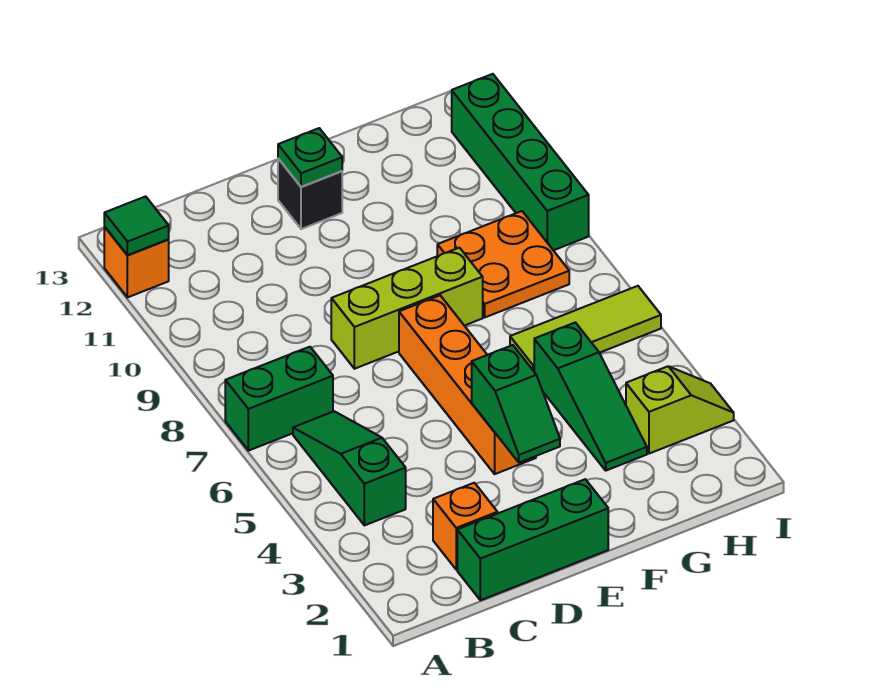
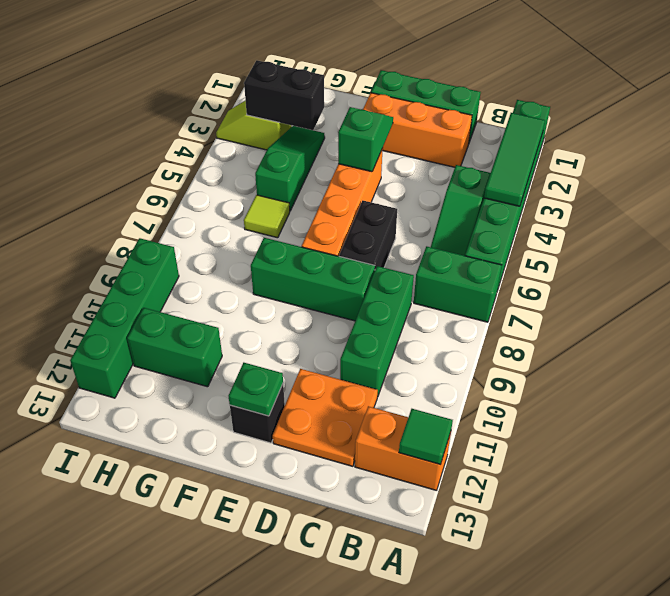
none -> green 1x6 brick [465,100,550,291]
none -> green 1x3 tile [484,113,545,206]
orange 1x1 brick [104,227,169,297] -> orange 1x2 brick [355,406,451,491]
orange 1x1 brick [433,483,498,570] -> orange 1x3 brick [363,93,472,167]
none -> green 1x3 brick [340,266,414,397]
none -> black 1x2 brick [339,200,397,269]
lime 1x3 brick [331,248,483,369] -> green 1x3 brick [251,238,375,321]
none -> black 1x2 brick [244,60,324,130]
lime 1x3 tile [510,286,661,371] -> lime 1x1 tile [244,195,290,238]
orange 2x2 plate [437,211,569,317] -> orange 2x2 plate moved to [273,369,378,466]
none -> green 1x2 brick [127,308,222,387]

